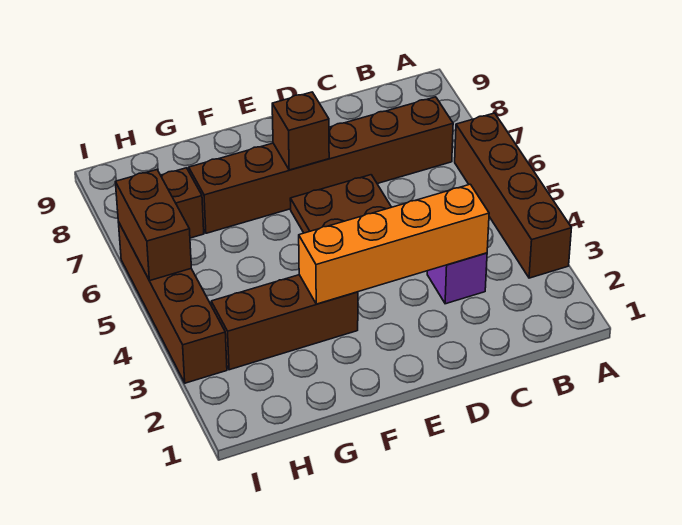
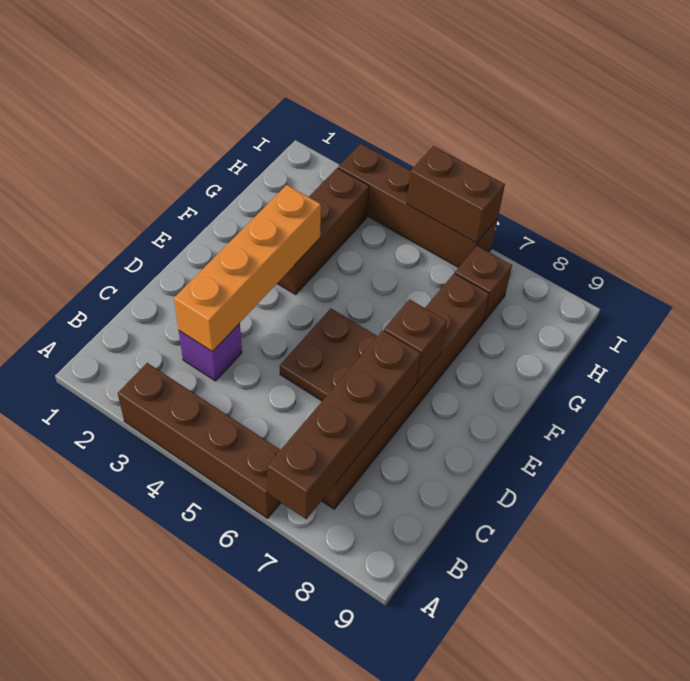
none -> brown 1x4 brick [267,331,421,519]

